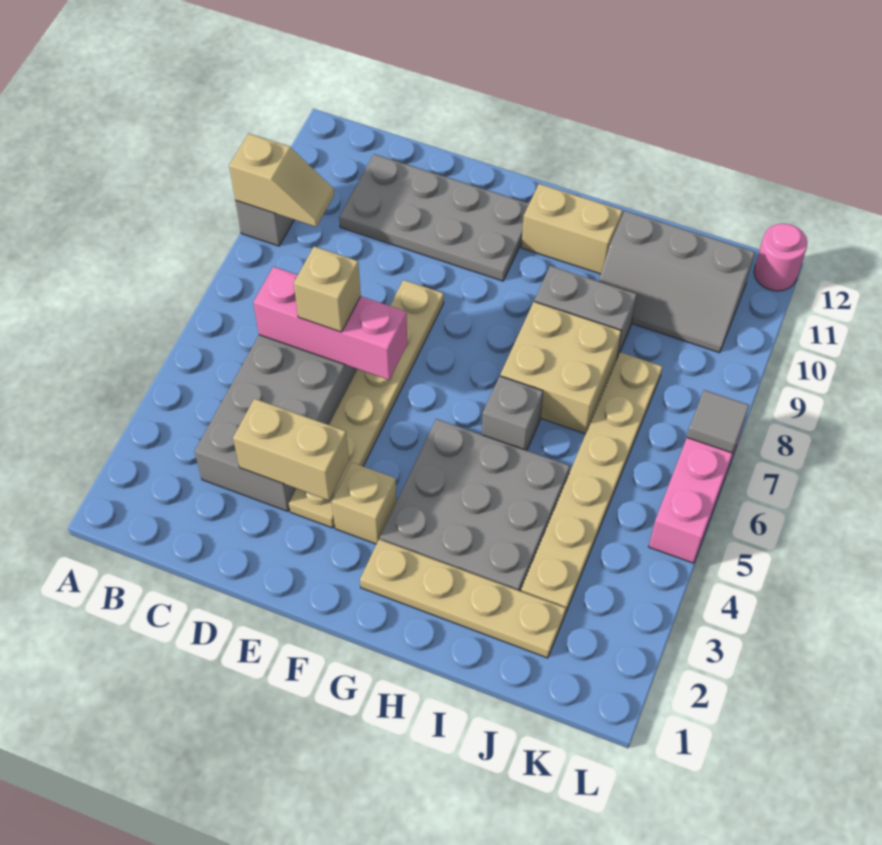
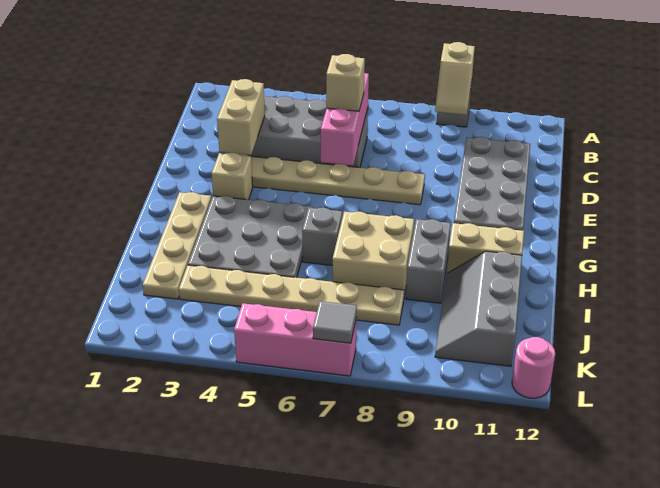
tan 1x2 brick [521,184,623,274] -> tan 1x2 brick turned to [447,223,524,273]

